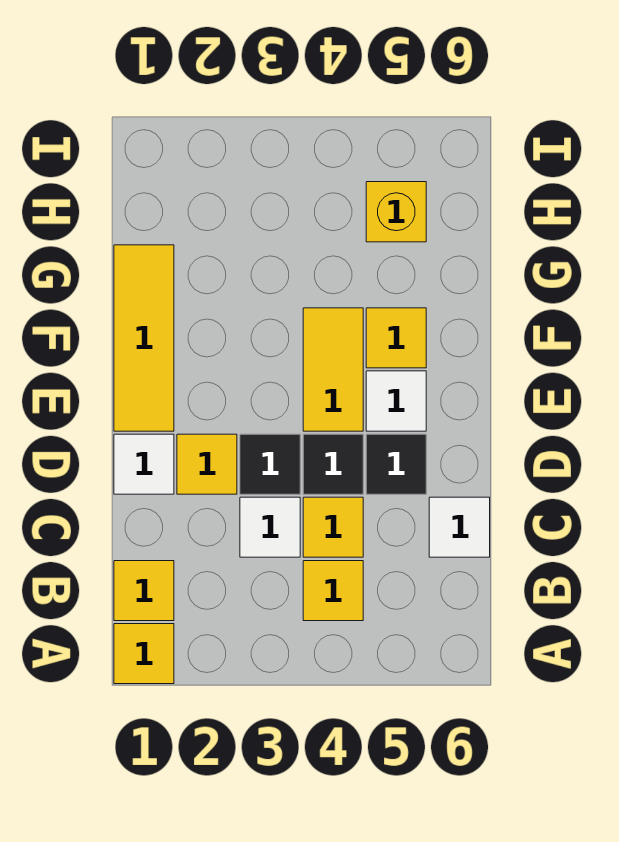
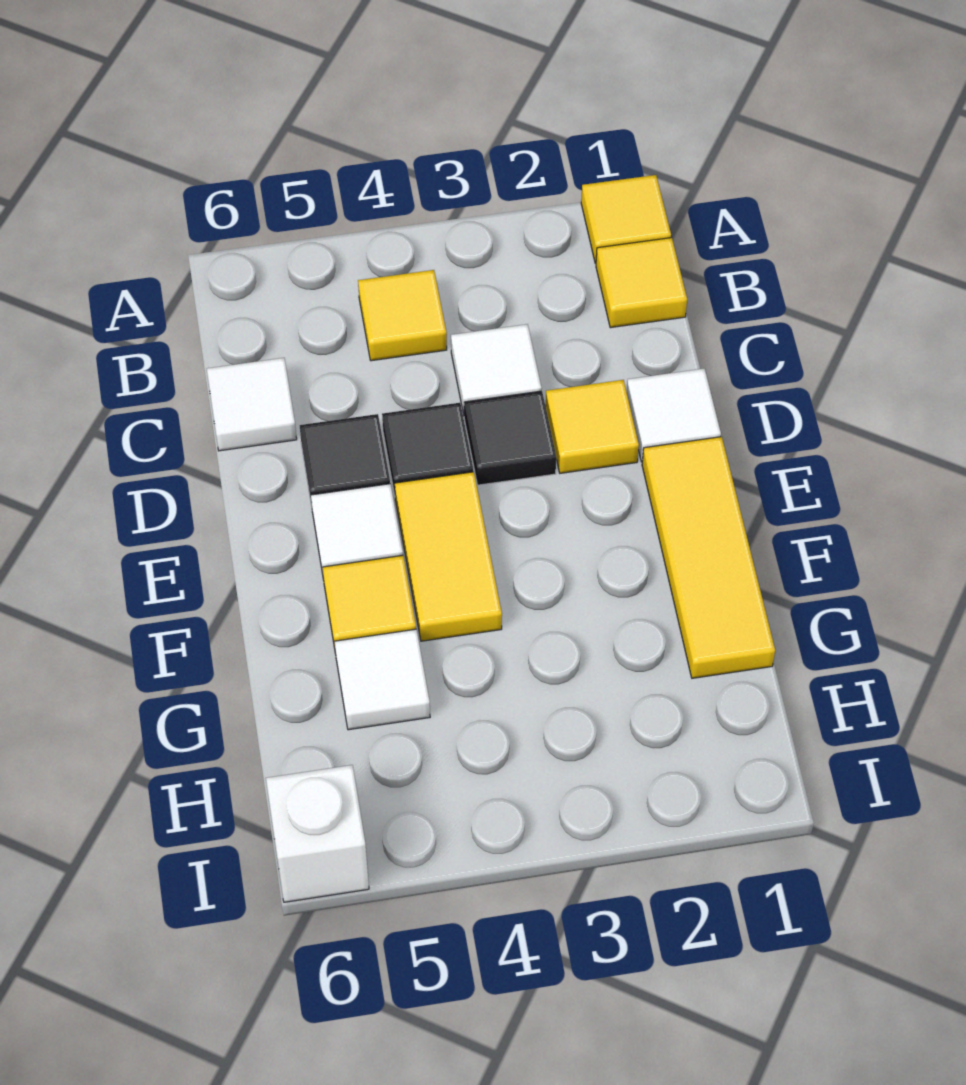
yellow 1x1 tile [303,497,363,557] -> none
none -> white 1x1 tile [335,629,430,730]
yellow 1x1 brick [366,182,426,242] -> none
none -> white 1x1 brick [266,765,369,902]

